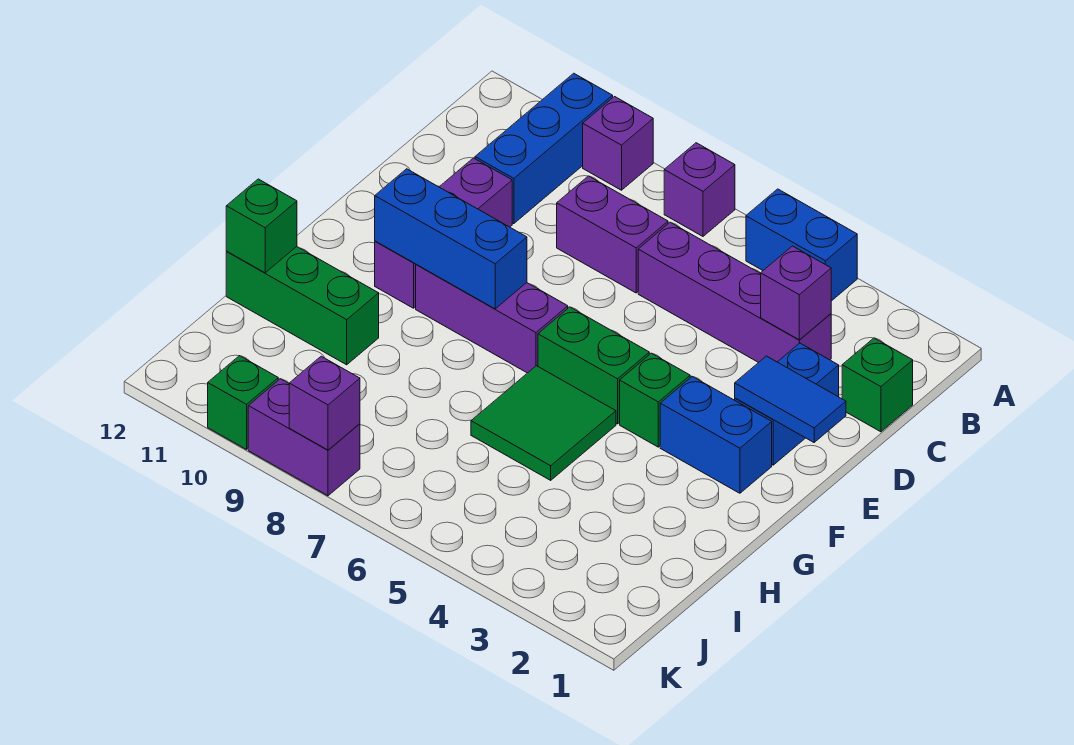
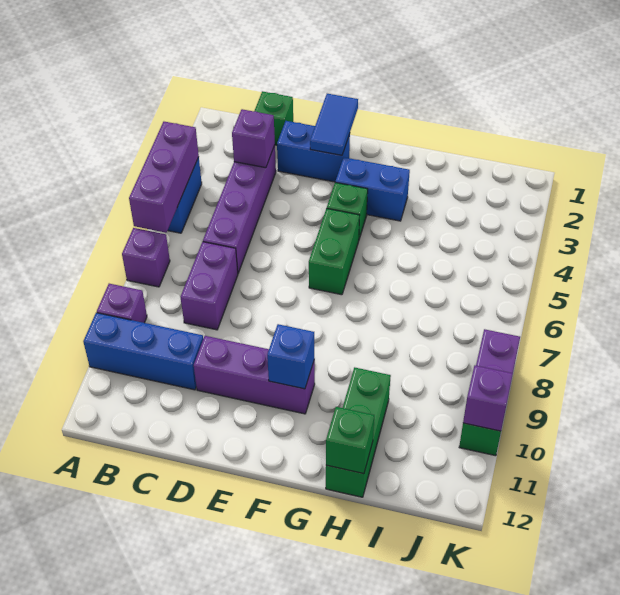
blue 1x2 brick [660,377,772,493] -> blue 1x2 brick turned to [335,157,410,221]
purple 1x3 brick [416,264,568,373] -> purple 1x3 brick moved to [129,122,199,233]
blue 1x3 brick [375,169,527,309] -> blue 1x1 brick [267,324,315,389]
green 2x2 tile [471,366,616,480] -> none
purple 1x1 brick [289,356,360,450] -> purple 1x1 brick moved to [463,365,513,431]

